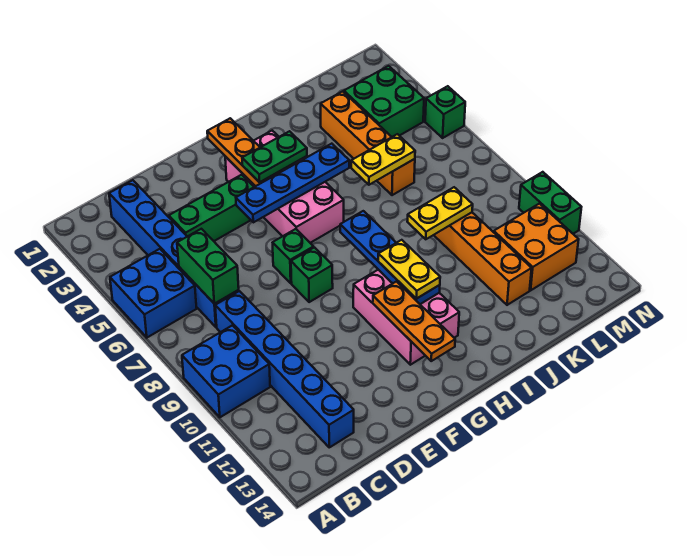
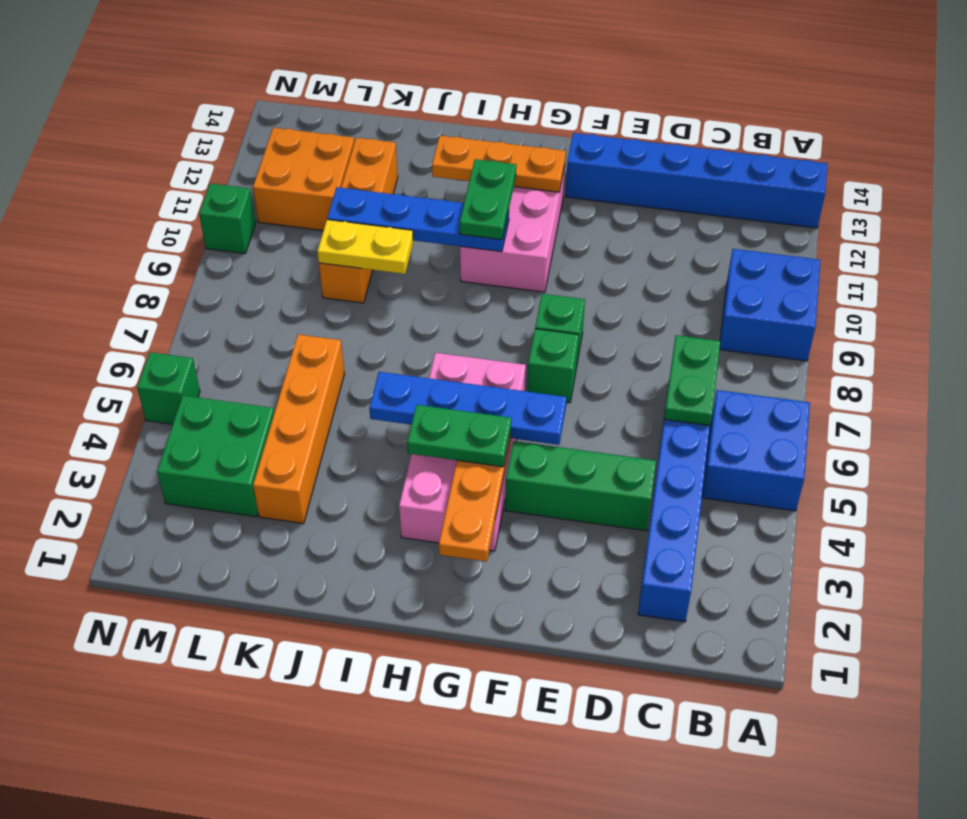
green 1x2 brick [177,229,239,304] -> green 1x2 plate [664,335,720,426]
blue 1x6 brick [215,291,354,447] -> blue 1x6 brick turned to [566,133,828,228]
orange 1x3 plate [373,282,455,361] -> orange 1x3 plate turned to [432,136,566,192]
blue 1x4 plate [340,211,440,304] -> blue 1x4 plate turned to [327,187,509,252]
yellow 1x2 plate [378,240,440,299] -> green 1x2 plate [460,159,516,240]
yellow 1x2 plate [351,134,415,185] -> none
green 1x2 brick [519,172,581,234] -> green 1x1 brick [199,183,256,254]

